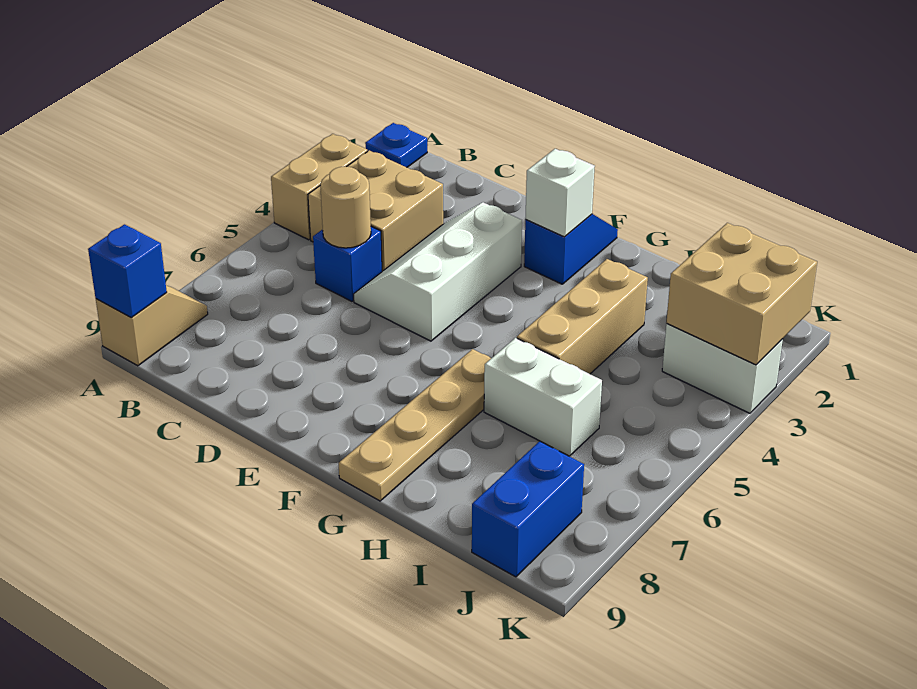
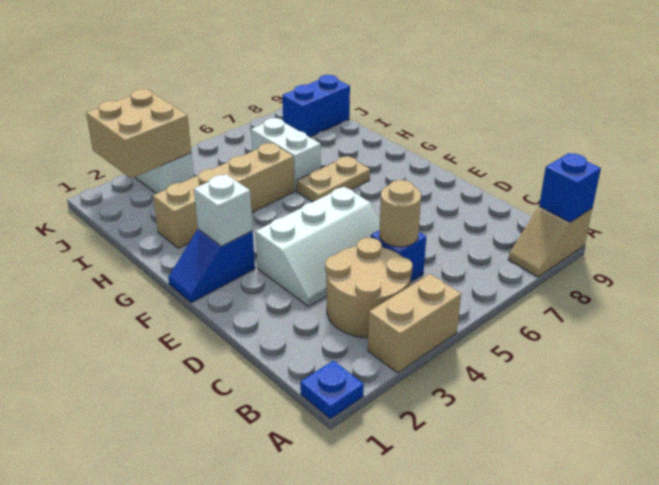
tan 2x2 brick [308,150,443,271] -> tan 2x2 round brick [325,238,412,338]
tan 1x4 plate [339,349,491,501] -> tan 1x2 plate [297,156,370,202]
tan 1x3 brick [517,259,648,374] -> tan 1x4 brick [153,143,294,248]

